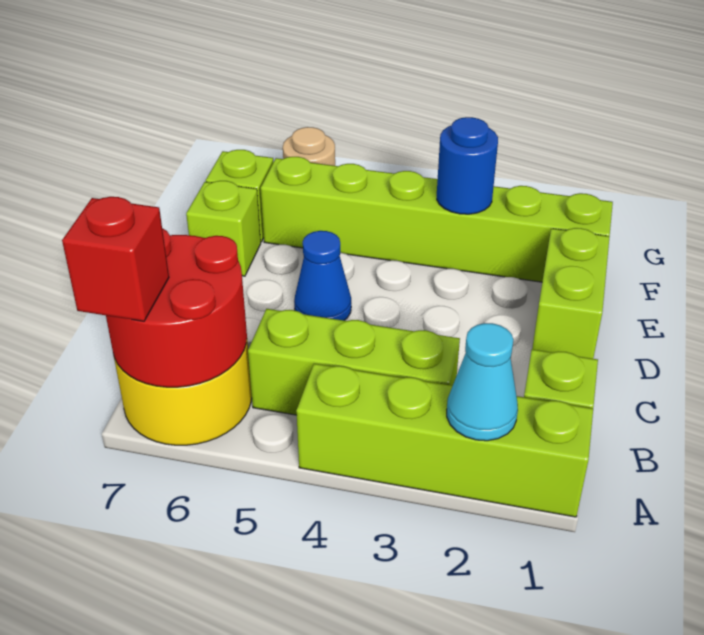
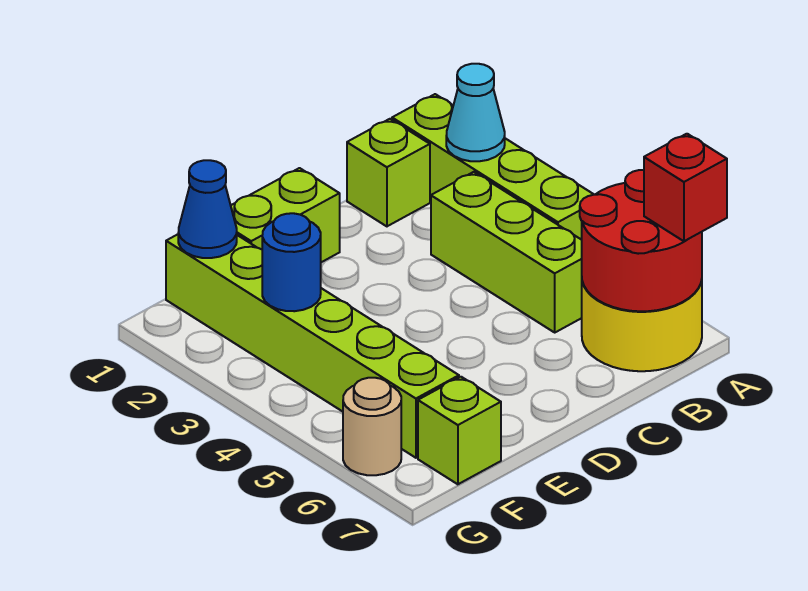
blue 1x1 cone [294,231,351,320] -> blue 1x1 cone moved to [178,160,237,258]
lime 1x1 brick [186,181,261,276] -> none

